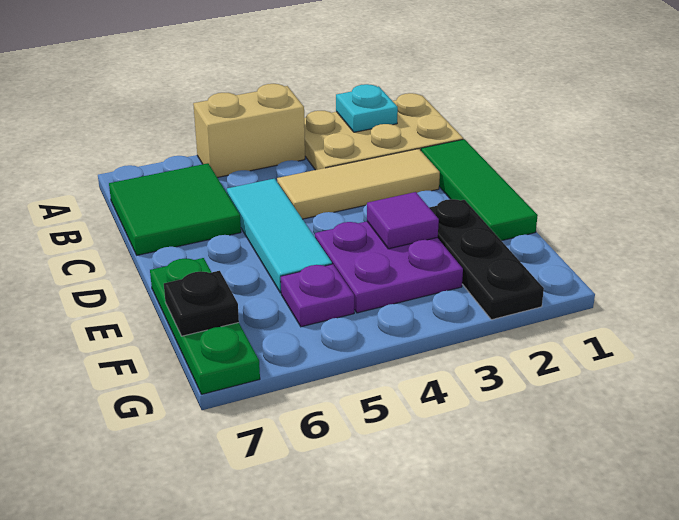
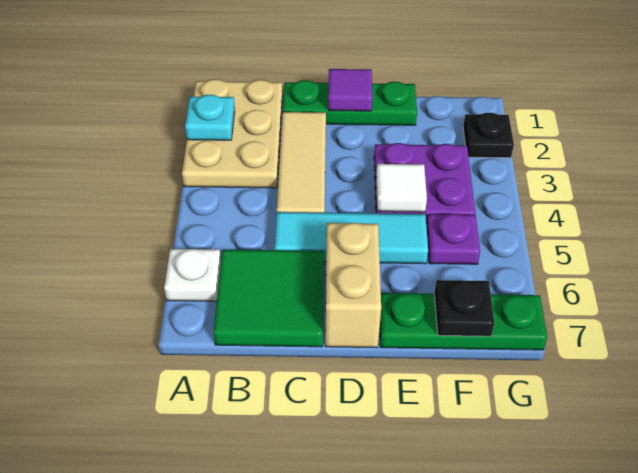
tan 1x2 brick [193,84,305,178] -> tan 1x2 brick moved to [325,223,381,348]
none -> white 1x1 plate [164,249,221,301]
green 1x3 tile [421,139,538,241] -> green 1x3 plate [283,80,417,125]
black 1x3 plate [429,199,544,320] -> black 1x1 plate [463,113,514,158]
purple 1x1 tile [367,192,439,249] -> purple 1x1 tile moved to [328,69,372,111]
none -> white 1x1 tile [376,164,427,212]

